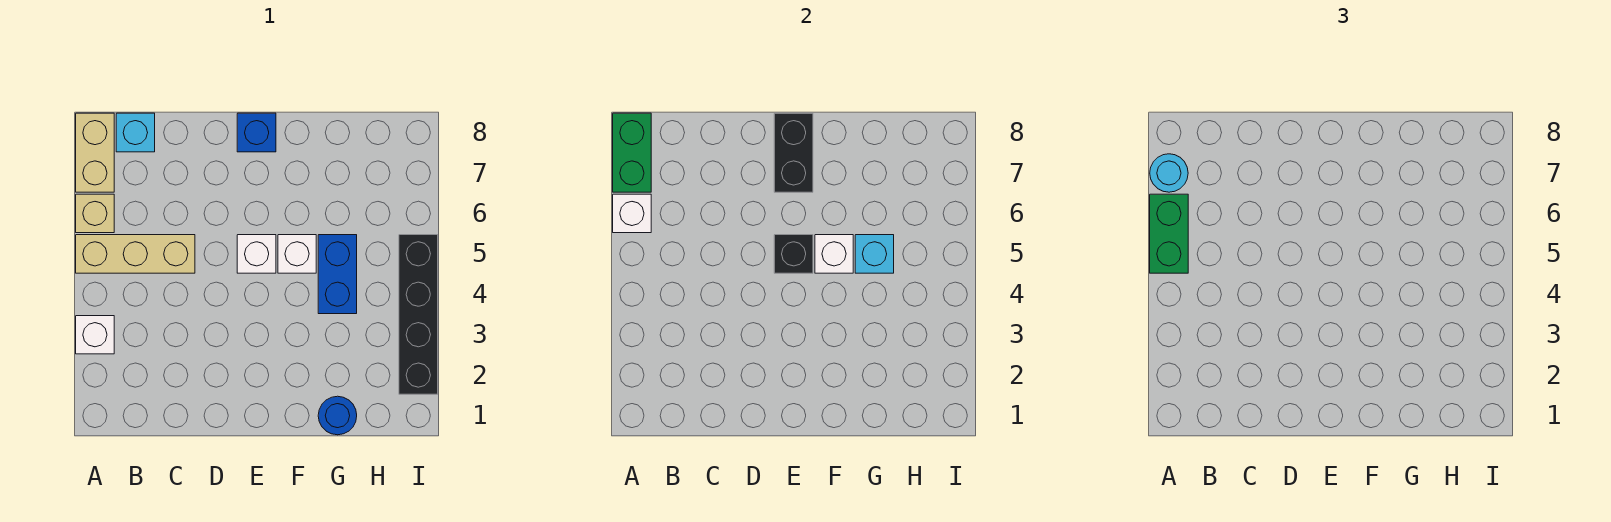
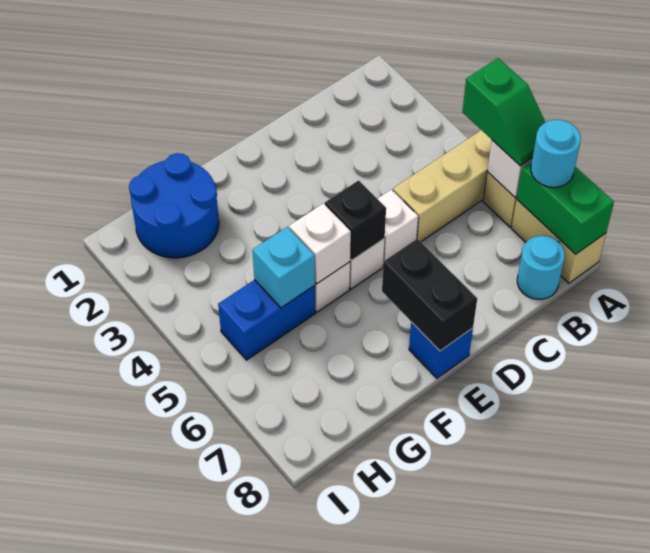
white 1x1 brick [76,316,114,354] -> white 1x1 brick moved to [378,190,418,262]
green 1x2 brick [1150,194,1188,273] -> green 1x2 slope [462,58,545,166]
cyan 1x1 brick [116,113,155,152] -> cyan 1x1 round brick [517,236,565,299]
blue 1x1 round brick [318,396,357,435] -> blue 2x2 round brick [129,153,219,258]
blue 1x2 brick [318,235,357,314] -> blue 1x2 brick turned to [218,280,315,360]
black 1x4 brick [399,235,438,394] -> none

